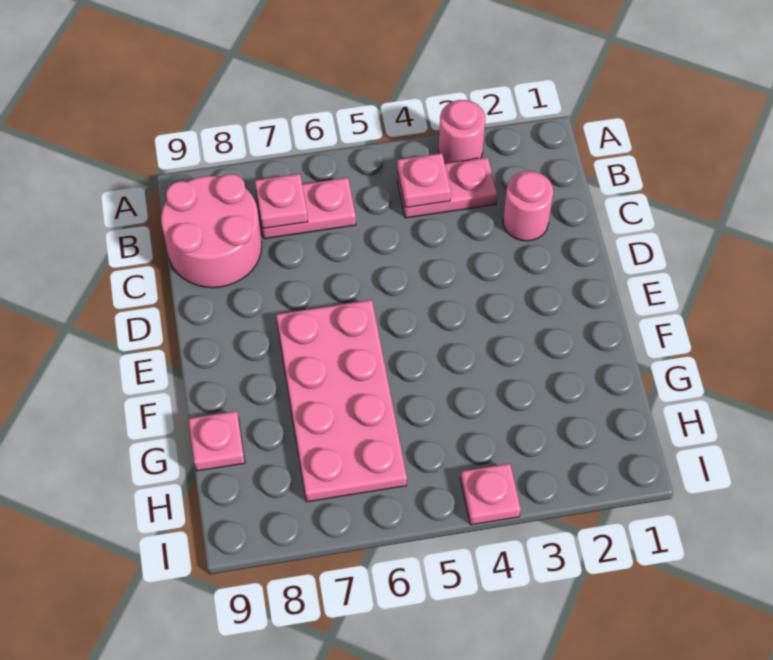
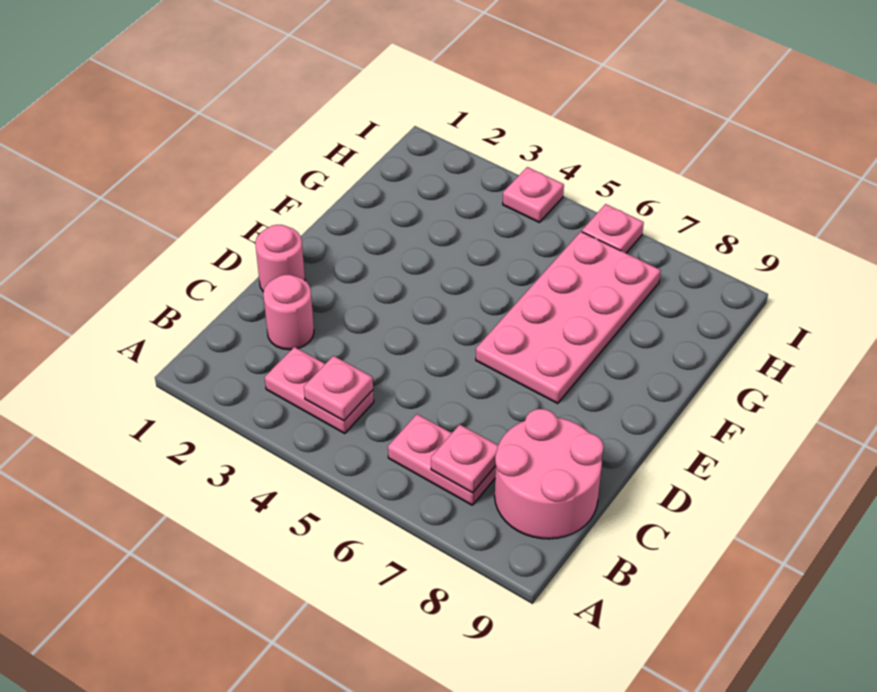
pink 1x1 round brick [439,100,485,163] -> pink 1x1 round brick moved to [255,225,305,292]
pink 1x1 plate [189,411,245,471] -> pink 1x1 plate moved to [582,204,644,253]

